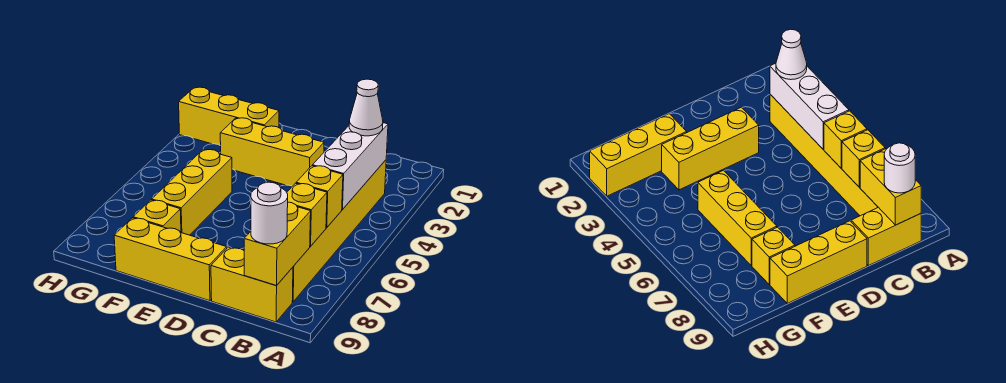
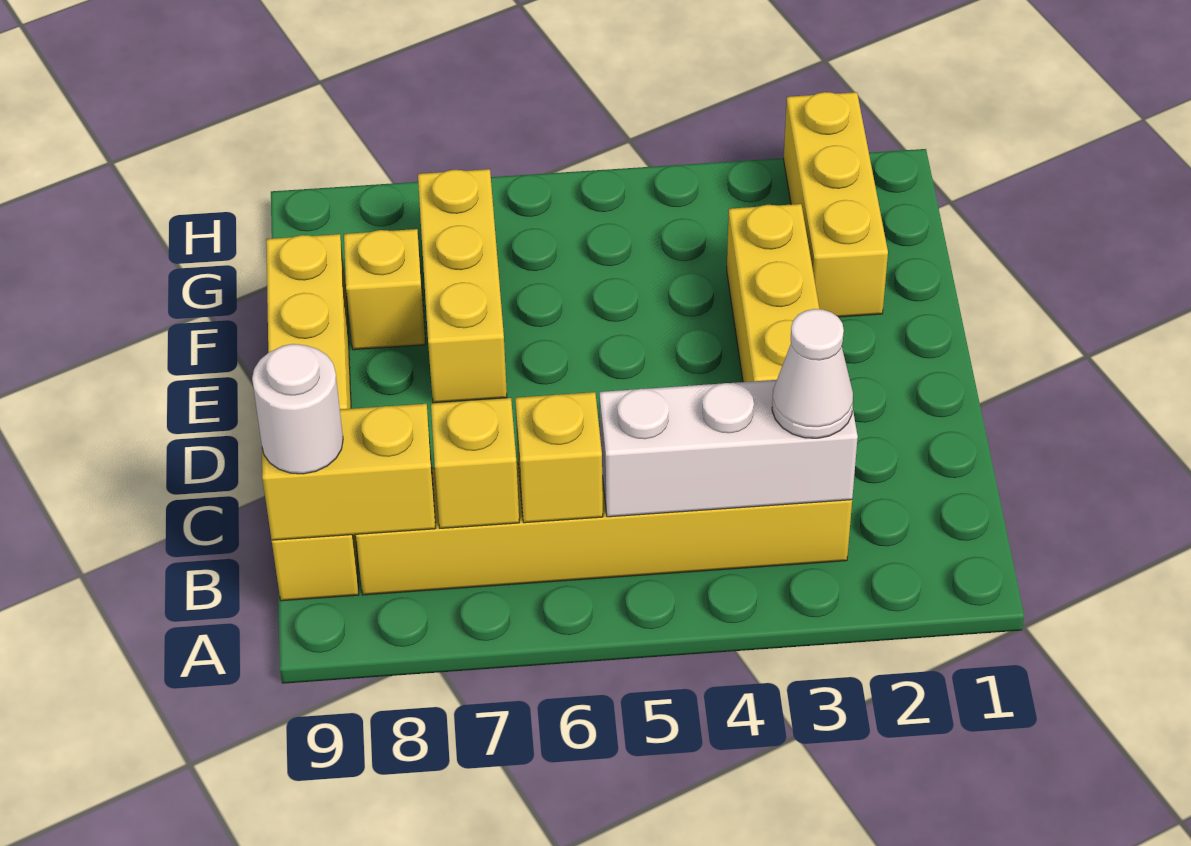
yellow 1x3 brick [152,149,232,235] -> yellow 1x3 brick turned to [418,169,507,403]

